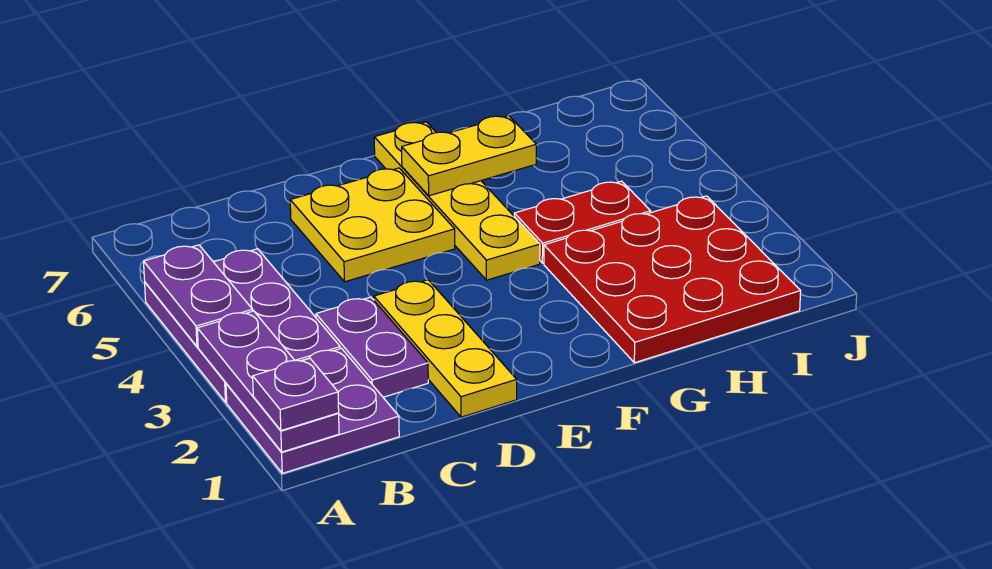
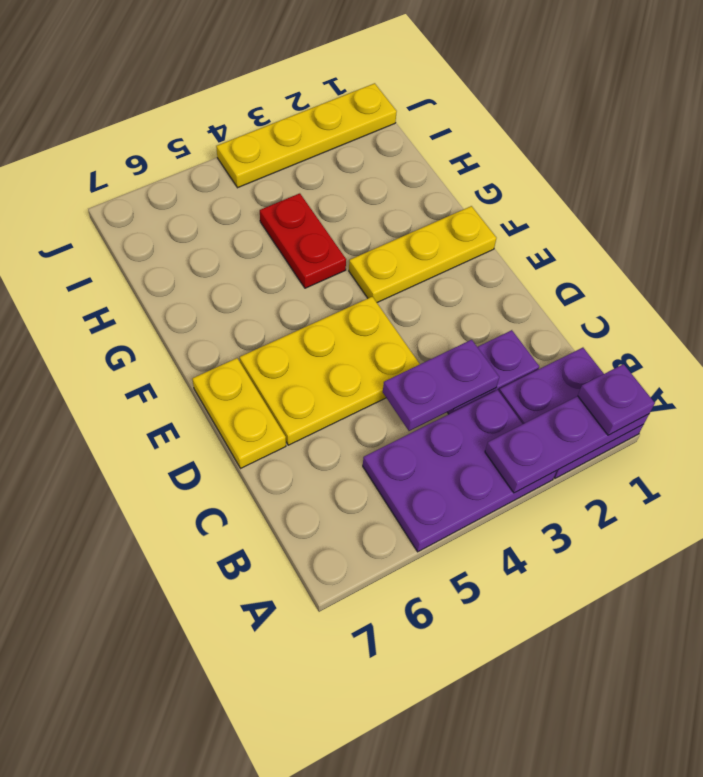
purple 1x2 plate [144,245,253,347] -> purple 1x2 plate moved to [383,340,499,431]
yellow 1x3 plate [374,280,517,417] -> yellow 1x3 plate moved to [349,206,496,302]
yellow 2x2 plate [290,168,455,282] -> yellow 2x3 plate [240,297,420,445]
yellow 1x4 plate [374,122,540,280] -> yellow 1x4 plate moved to [216,83,397,188]
yellow 1x2 plate [402,116,536,196] -> yellow 1x2 plate moved to [192,358,286,468]
red 3x3 plate [544,196,801,363] -> none

